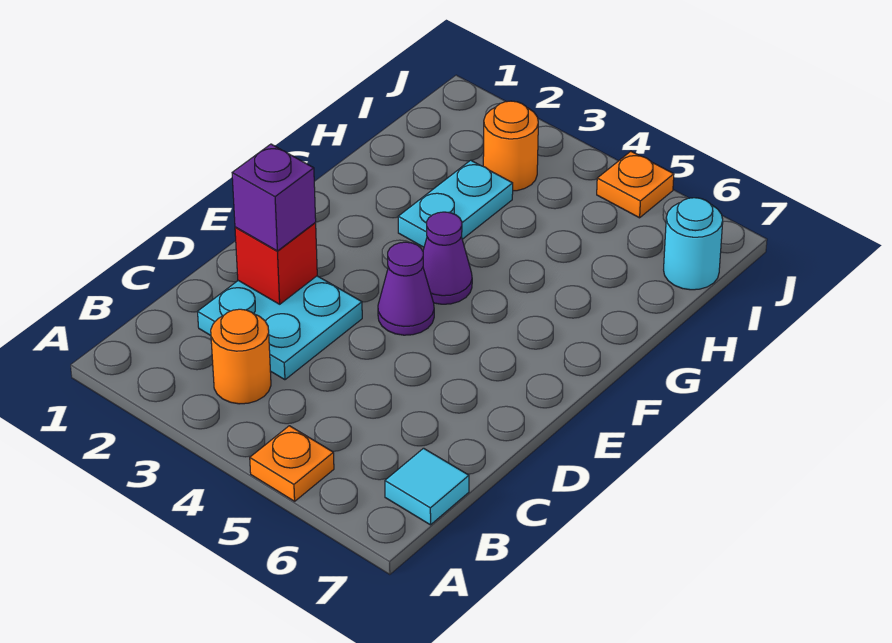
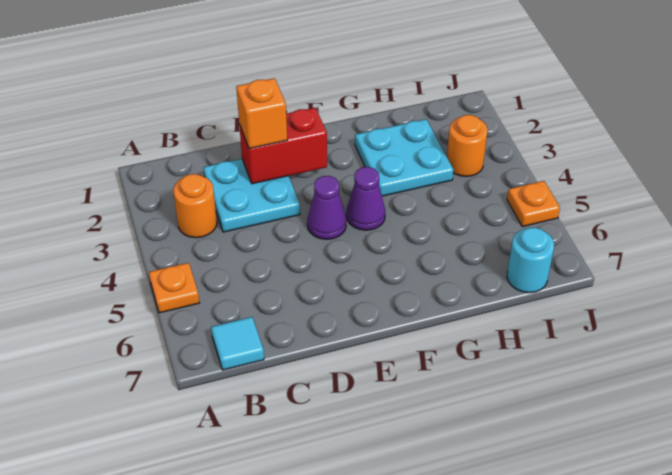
red 1x1 brick [235,223,317,304] -> red 1x2 brick [239,108,327,184]
purple 1x1 brick [232,144,316,251] -> orange 1x1 brick [236,78,287,149]
cyan 1x2 plate [398,160,513,247] -> cyan 2x2 plate [355,119,453,196]

